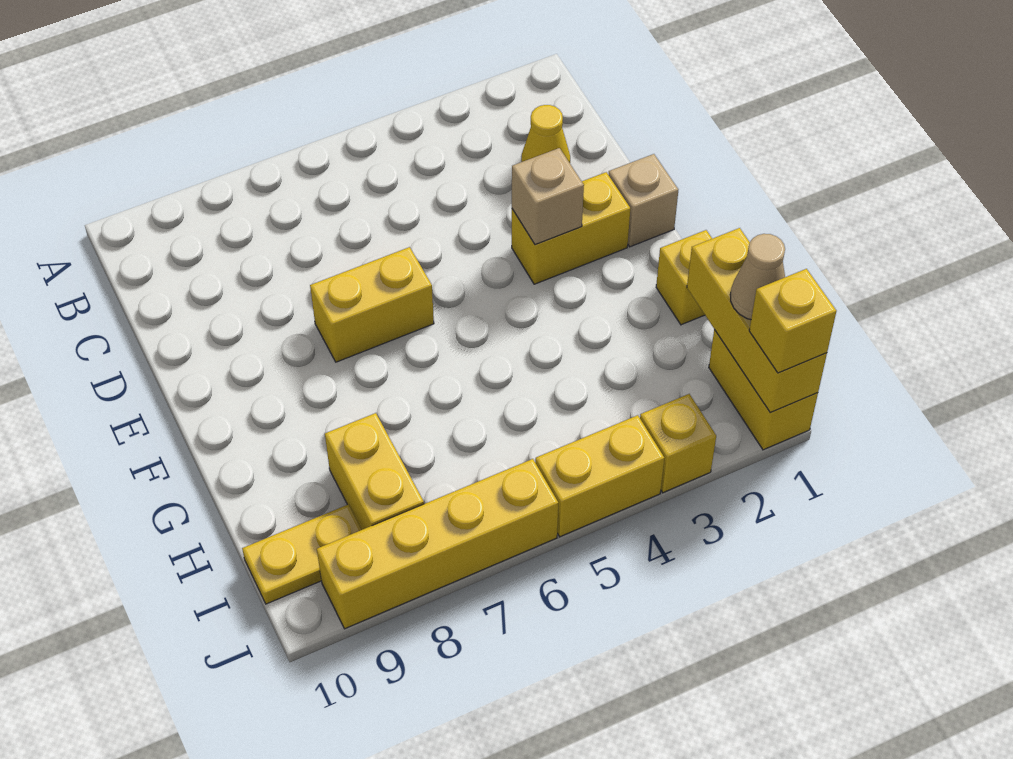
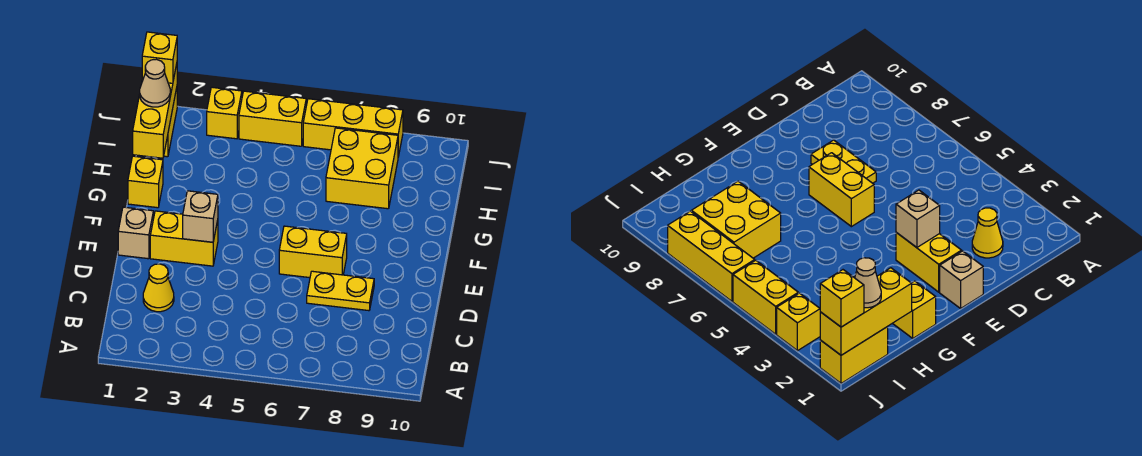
yellow 1x2 brick [325,413,424,530] -> yellow 2x2 brick [326,128,398,209]
yellow 1x2 plate [242,504,362,604] -> yellow 1x2 plate moved to [307,271,374,311]
yellow 1x4 brick [317,459,558,629] -> yellow 1x3 brick [303,99,403,157]

